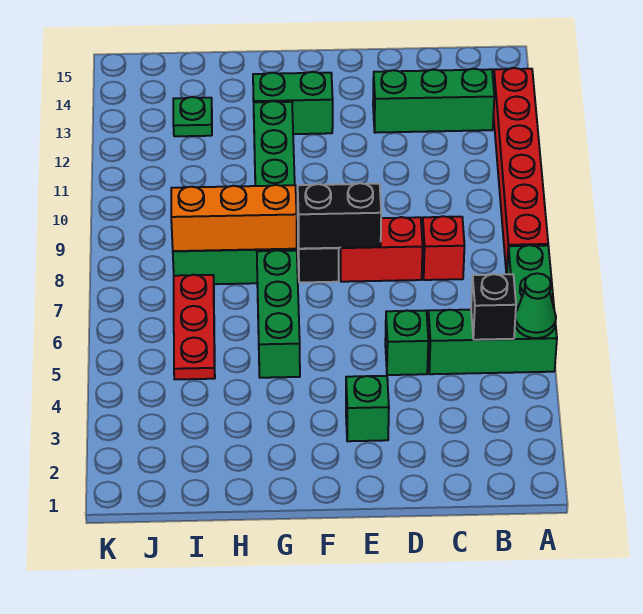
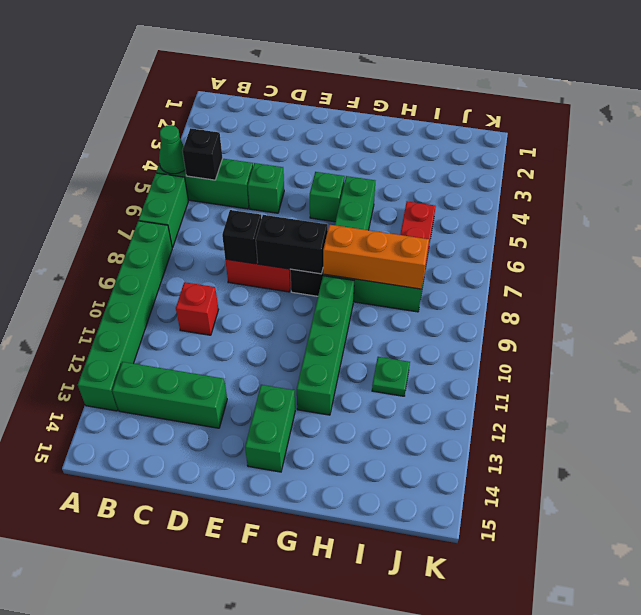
red 1x6 brick [493,68,548,274] -> green 1x6 brick [78,221,172,411]
red 1x1 brick [422,216,464,280] -> red 1x1 brick moved to [176,282,218,335]
none -> black 1x1 brick [222,210,261,264]
green 1x1 brick [346,376,389,441] -> green 1x1 brick moved to [310,172,345,222]
green 1x2 brick [253,72,333,134] -> green 1x2 brick turned to [245,385,295,472]
green 1x1 plate [173,97,212,136] -> green 1x1 plate moved to [372,357,410,396]

